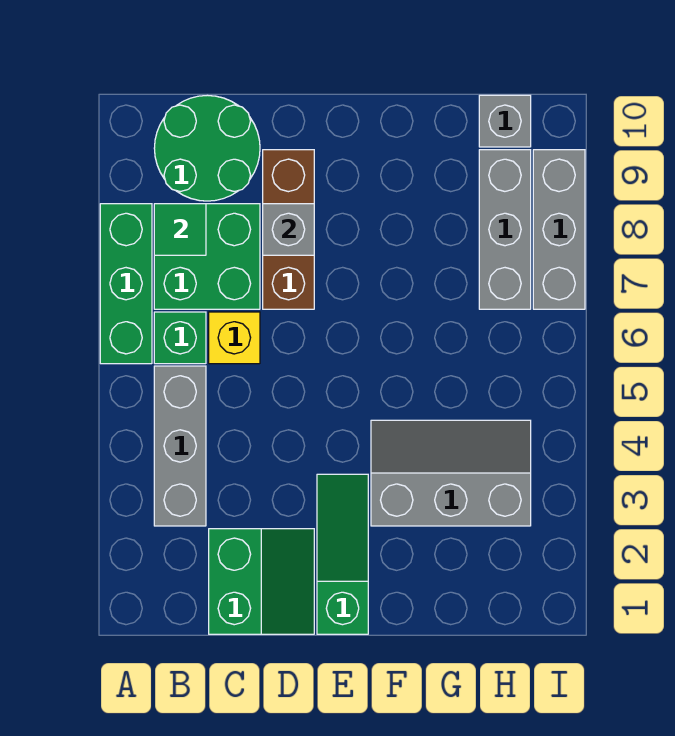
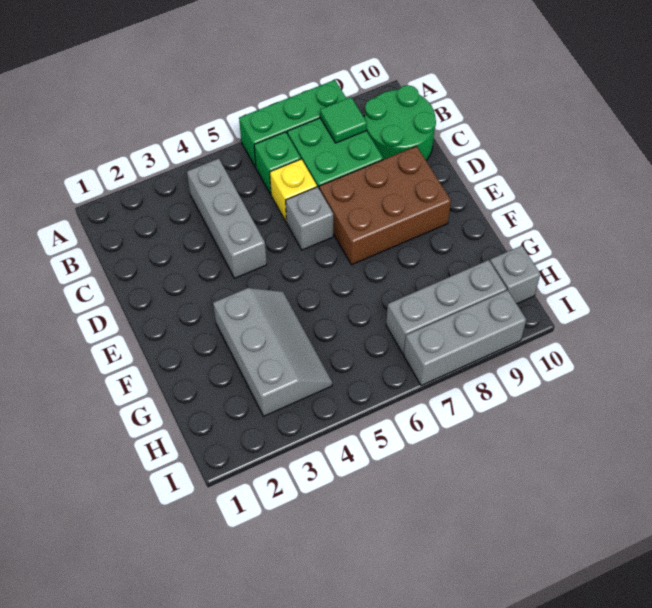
grey 1x3 brick [154,366,206,526] -> grey 1x3 brick turned to [187,159,267,278]
green 2x2 slope [209,529,314,634] -> none
brown 1x3 brick [263,150,314,309] -> brown 2x3 brick [319,146,451,265]
grey 1x1 brick [263,204,314,255] -> grey 1x1 brick moved to [286,187,333,250]
green 1x3 slope [317,474,368,634] -> none

